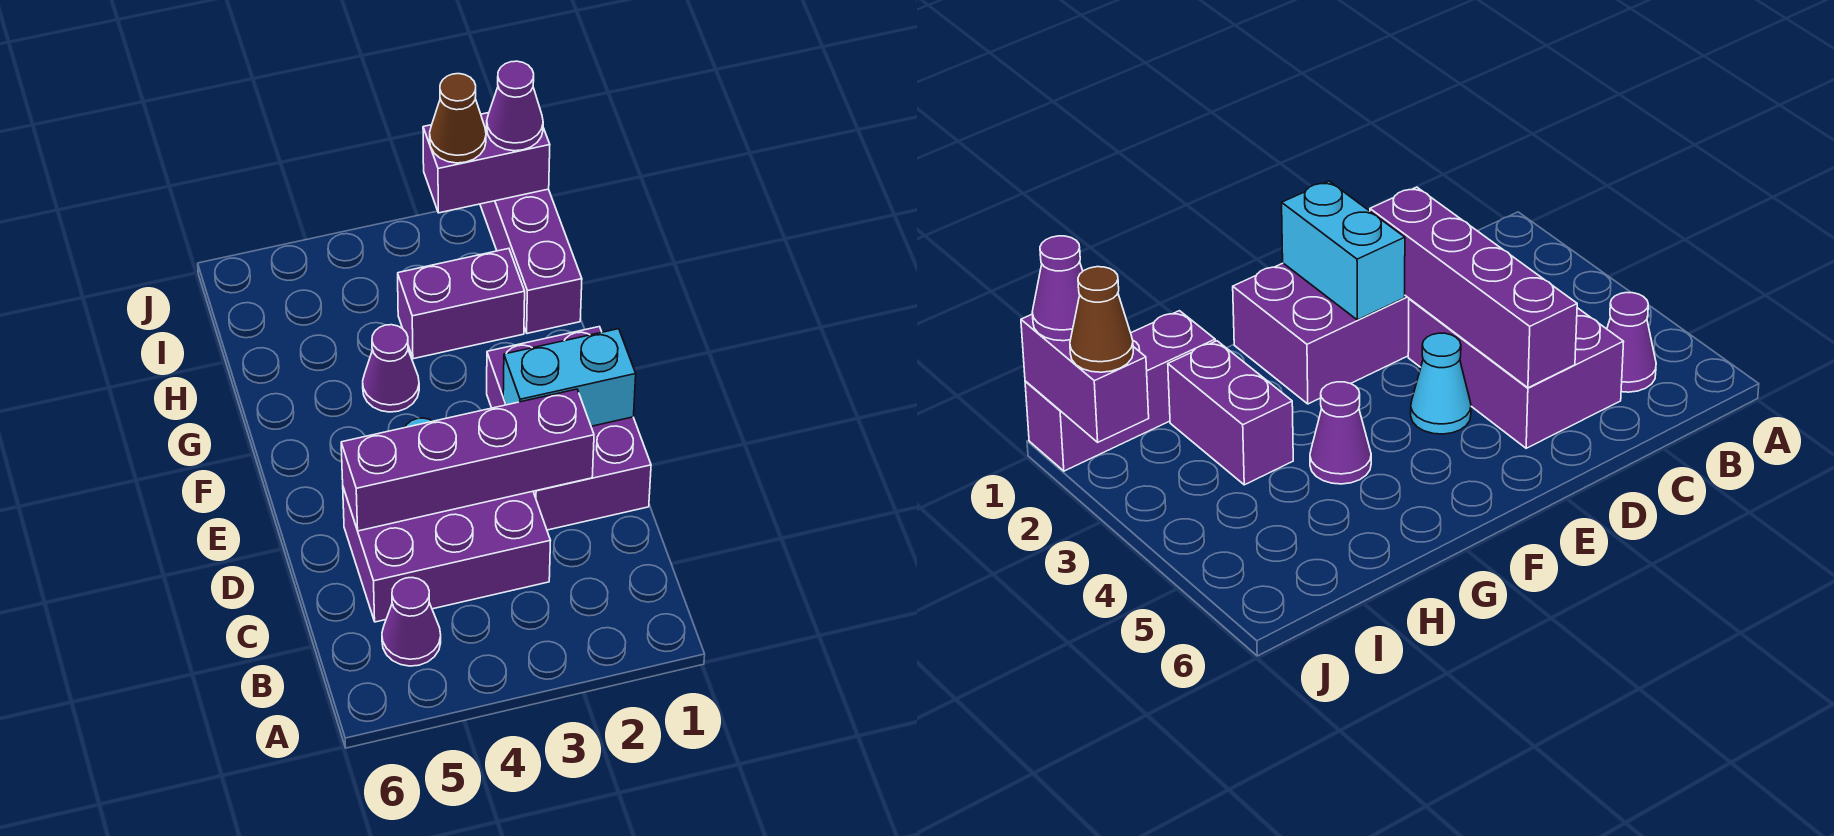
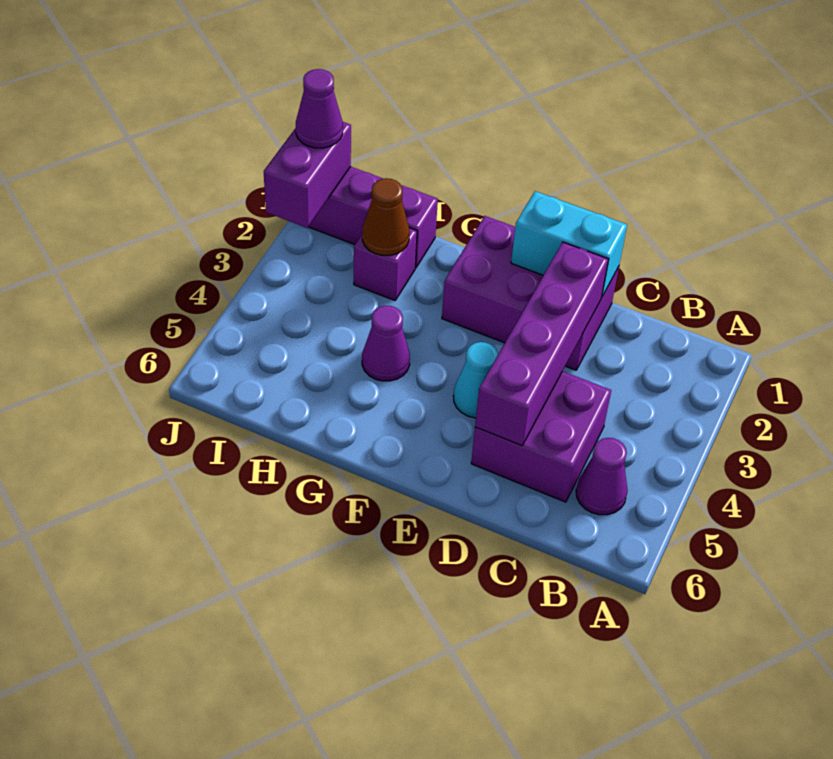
purple 2x3 brick [343,488,551,622] -> purple 2x2 brick [471,371,611,502]
cyan 1x2 brick [503,329,636,426] -> cyan 1x2 brick turned to [511,191,627,296]
purple 1x2 brick [398,249,525,359] -> purple 1x1 brick [354,228,417,300]
brown 1x1 cone [430,74,486,163] -> brown 1x1 cone moved to [362,178,409,255]

